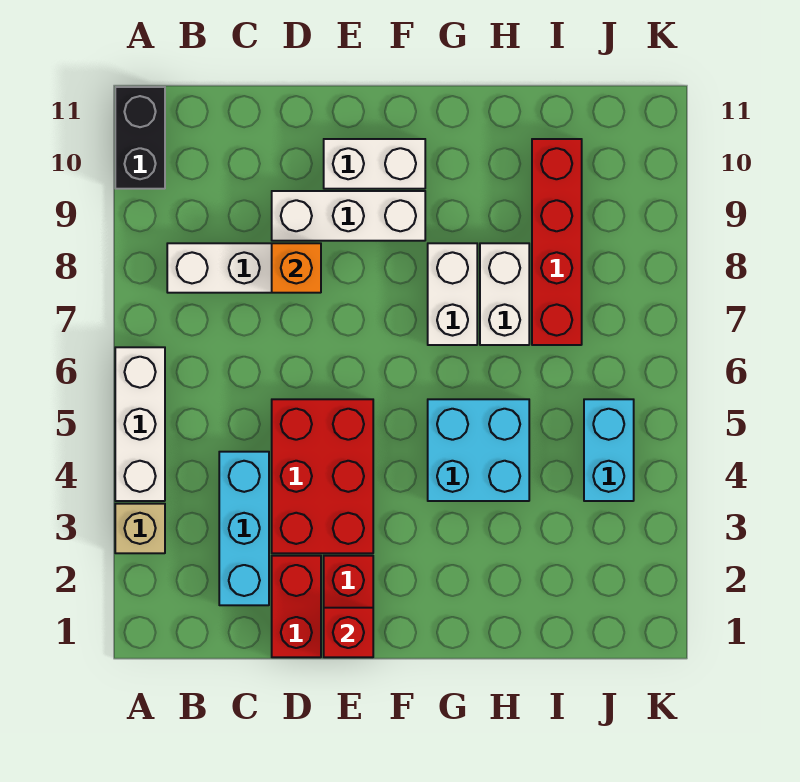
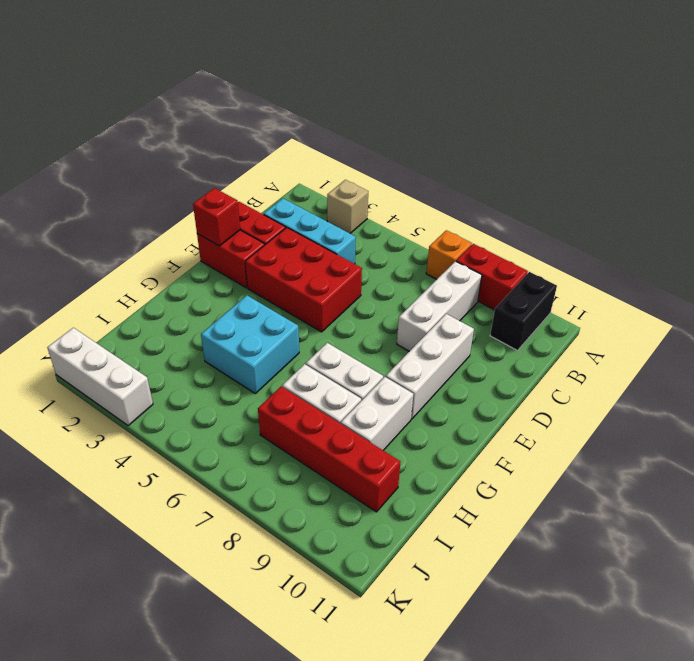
white 1x3 brick [115,347,165,501] -> white 1x3 brick moved to [47,328,153,426]
none -> red 1x2 brick [456,244,528,310]
black 1x2 brick [115,87,165,189] -> black 1x2 brick turned to [490,272,557,351]
orange 1x1 brick [272,243,321,293] -> orange 1x1 brick moved to [426,230,472,279]
white 1x2 brick [324,139,425,189] -> white 1x2 brick moved to [341,377,413,450]
cyan 1x2 brick [584,399,634,501] -> none

